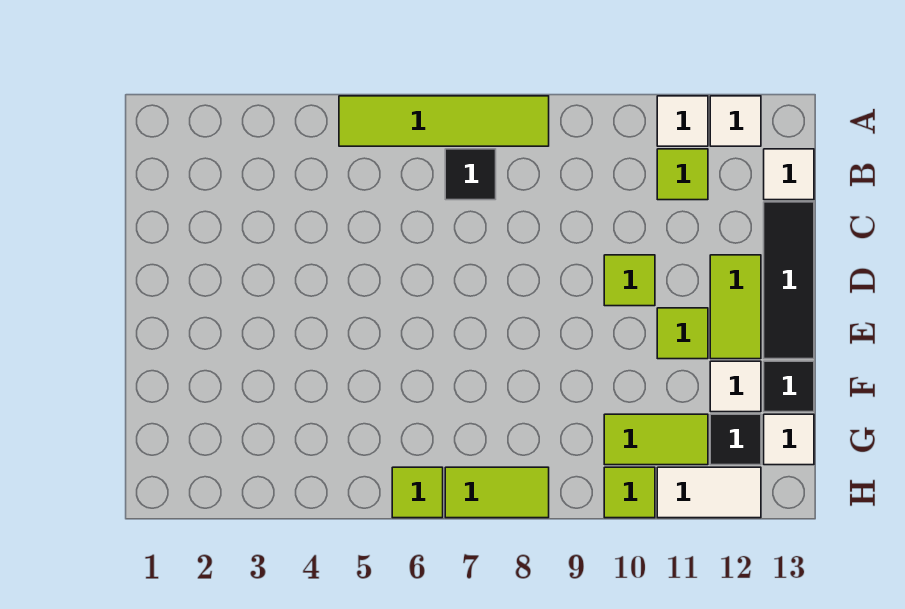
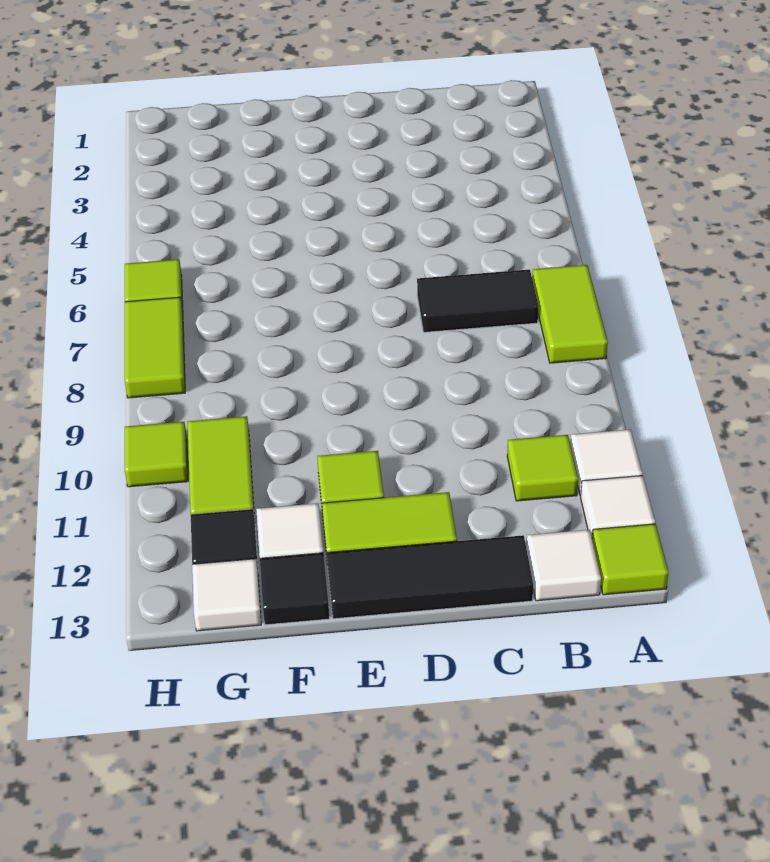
lime 1x4 tile [339,96,549,146] -> lime 1x2 tile [532,265,608,363]
black 1x1 tile [445,149,496,200] -> black 1x2 tile [417,269,538,332]
lime 1x1 tile [604,255,655,306] -> lime 1x1 tile moved to [592,524,669,595]
white 1x2 tile [657,467,761,518] -> none

